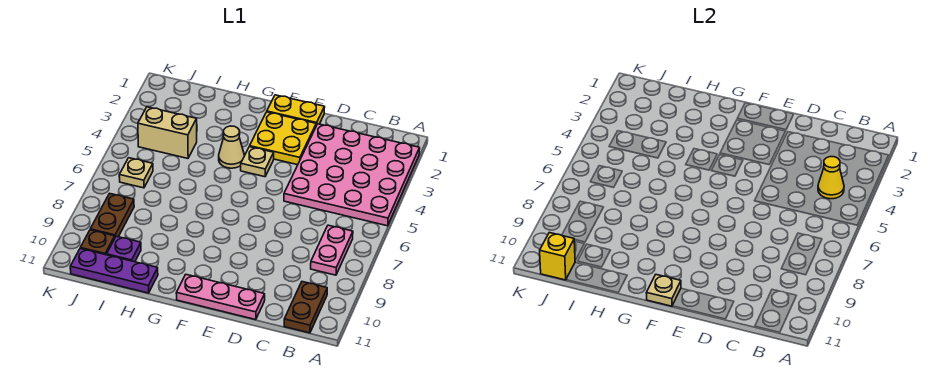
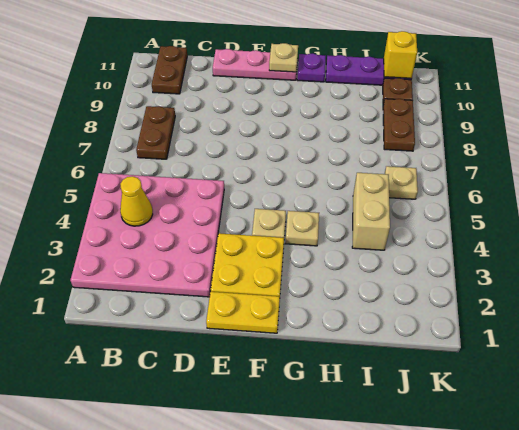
pink 1x2 plate [311,225,353,275] -> brown 1x2 plate [136,106,175,159]
tan 1x1 cone [219,126,244,168] -> tan 1x1 plate [286,211,319,246]
tan 1x2 brick [138,107,197,158] -> tan 1x2 brick turned to [352,173,390,250]
purple 1x1 plate [107,236,141,262] -> purple 1x1 plate moved to [297,53,326,82]

